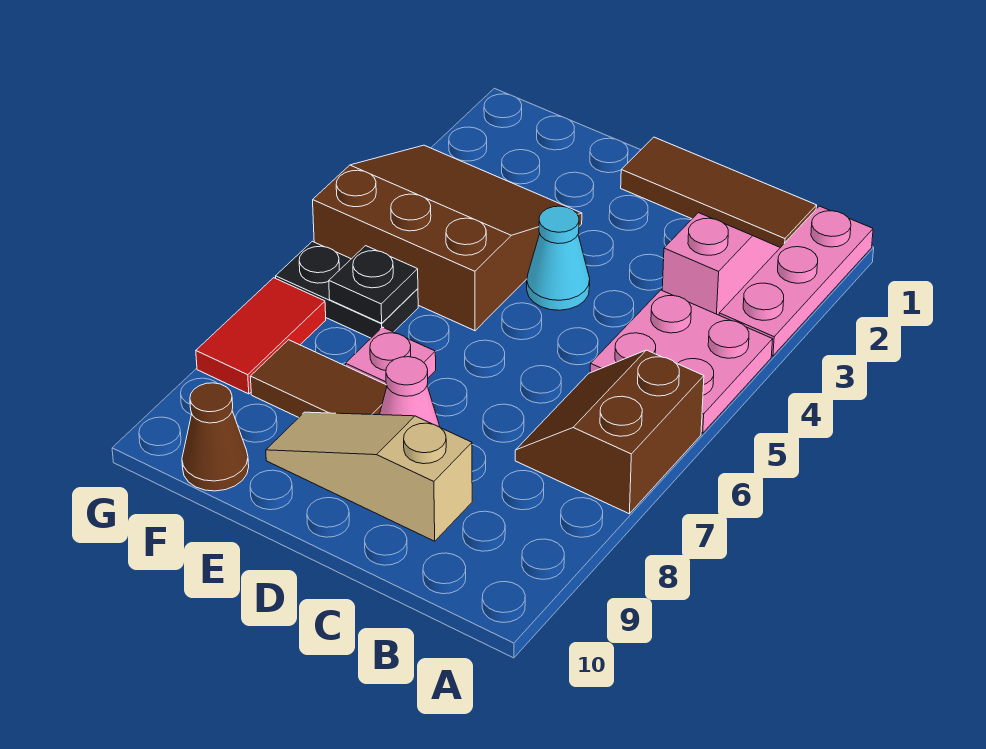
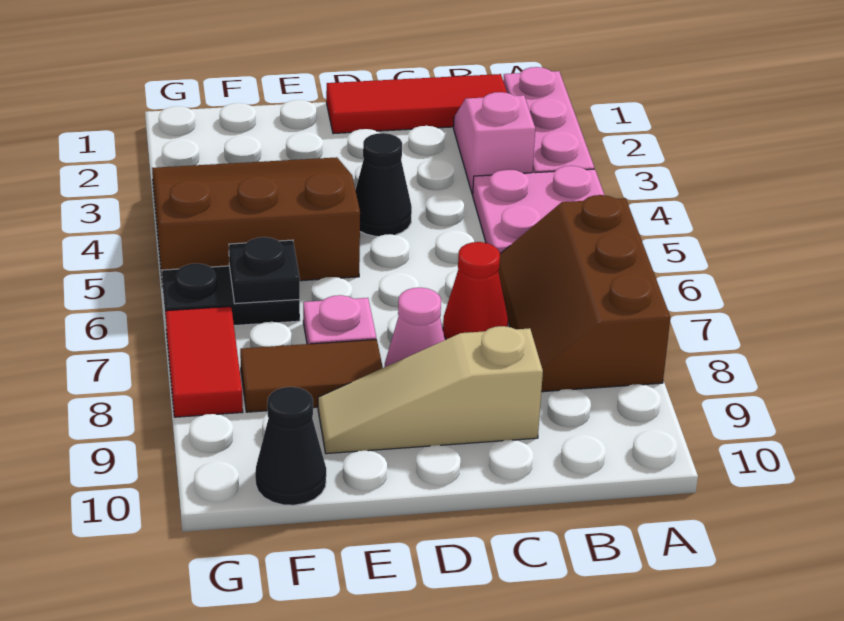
brown 2x2 slope [515,350,704,514] -> brown 2x3 slope [499,195,670,392]
brown 1x3 tile [621,137,817,248] -> red 1x3 tile [326,74,507,134]
none -> red 1x1 cone [443,242,508,339]
cyan 1x1 cone [527,206,590,310] -> black 1x1 cone [355,133,412,237]
brown 1x1 cone [182,383,249,491] -> black 1x1 cone [255,387,326,505]

